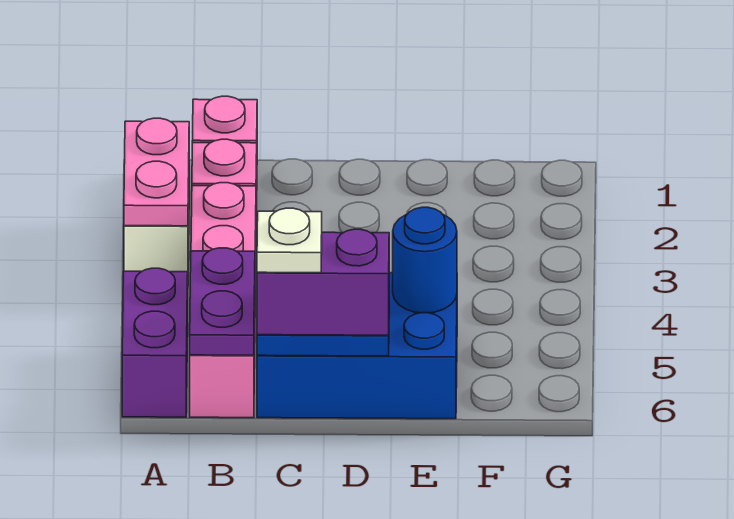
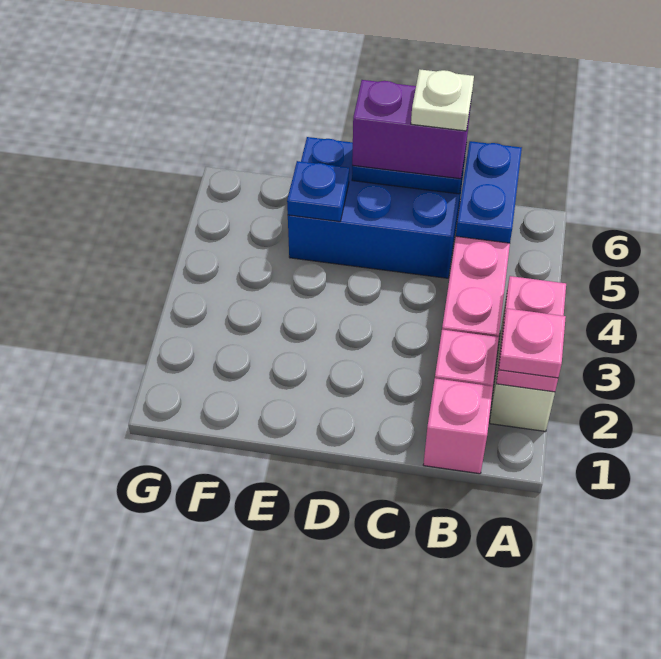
none -> pink 1x1 plate [499,309,566,378]
purple 1x2 brick [122,268,188,417] -> none
purple 1x2 plate [190,248,255,355] -> blue 1x2 plate [456,141,522,243]
blue 1x1 round brick [393,207,457,313] -> blue 1x1 plate [287,161,349,222]

